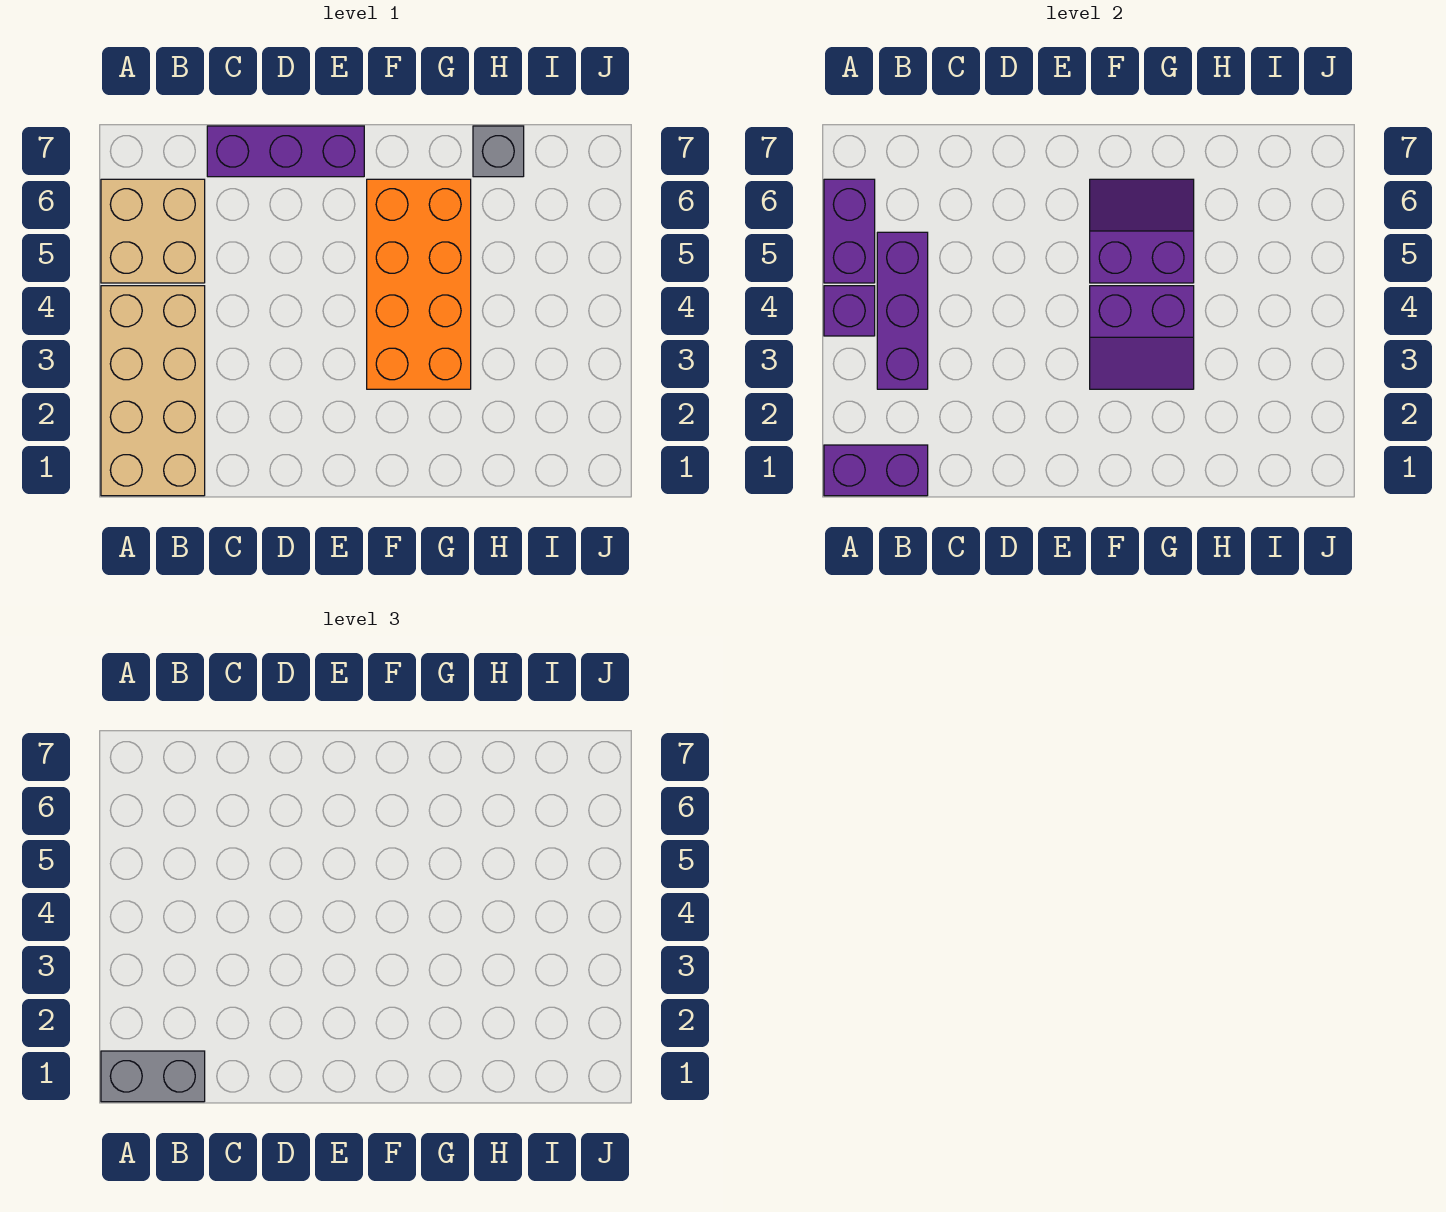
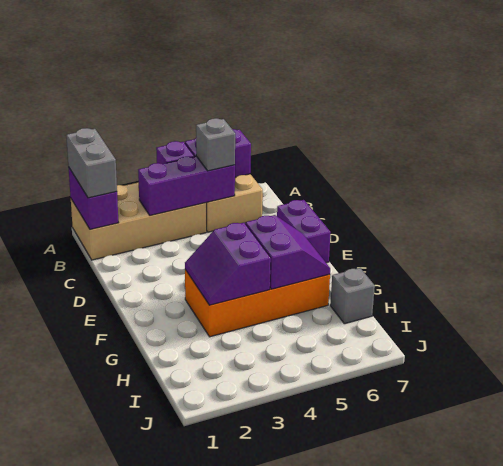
none -> grey 1x1 brick [196,118,235,171]
purple 1x3 brick [207,126,364,177] -> purple 1x2 brick [277,200,331,263]

